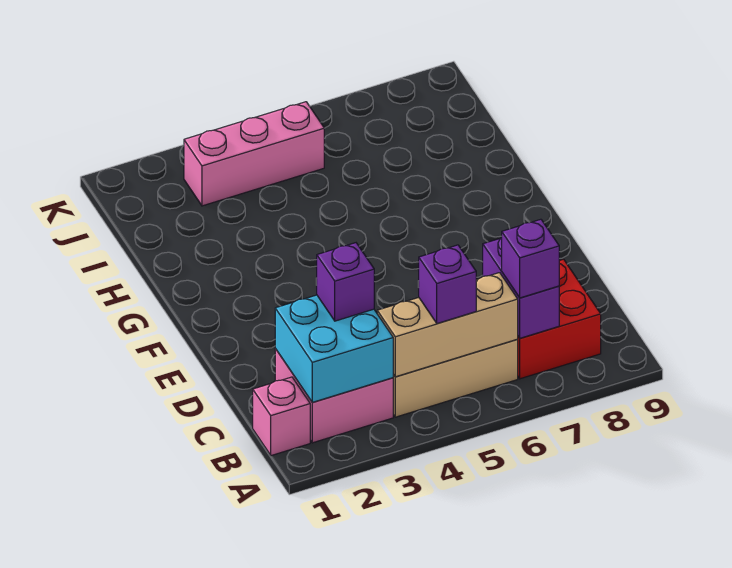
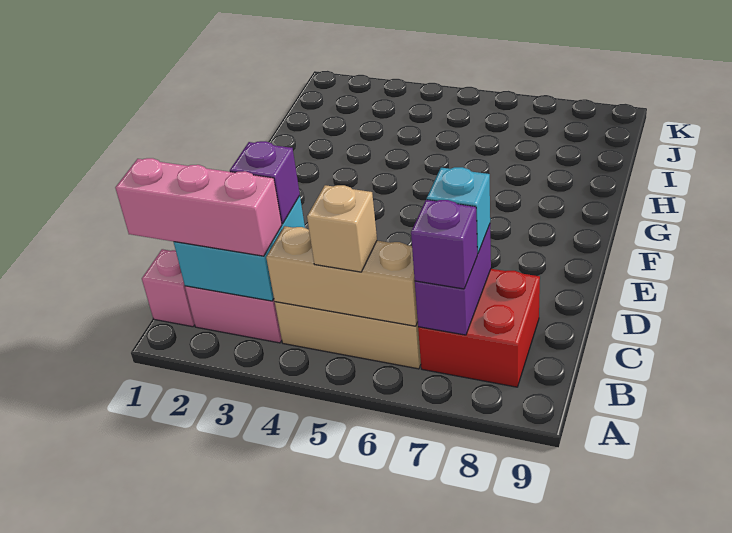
purple 1x1 brick [419,245,476,323] -> tan 1x1 brick [307,185,377,272]
none -> cyan 1x1 brick [427,167,490,254]
pink 1x3 brick [184,102,324,206] -> pink 1x3 brick moved to [115,158,282,256]

